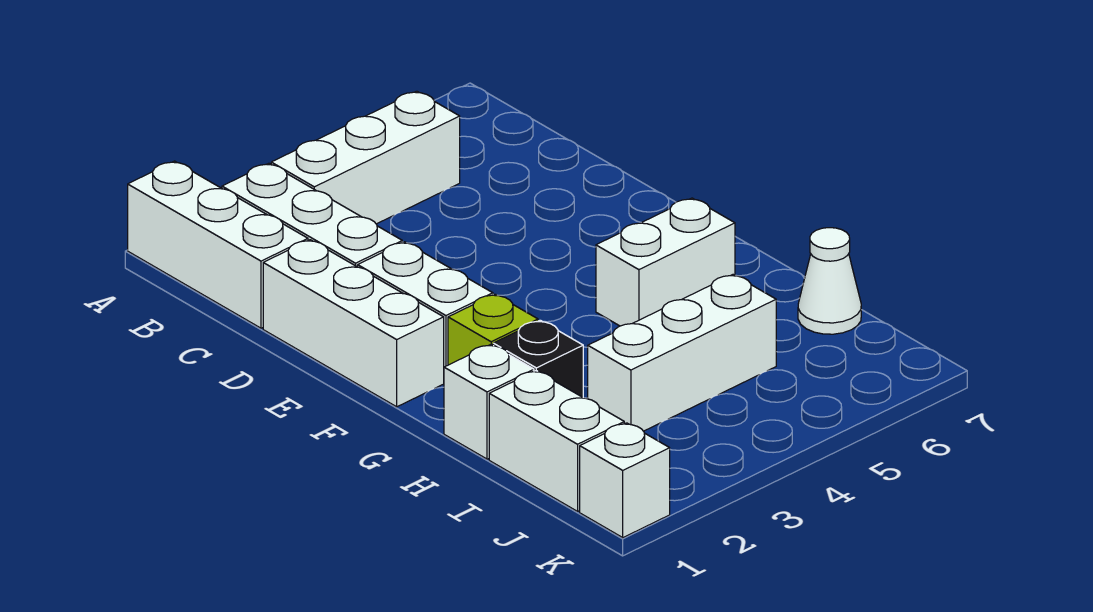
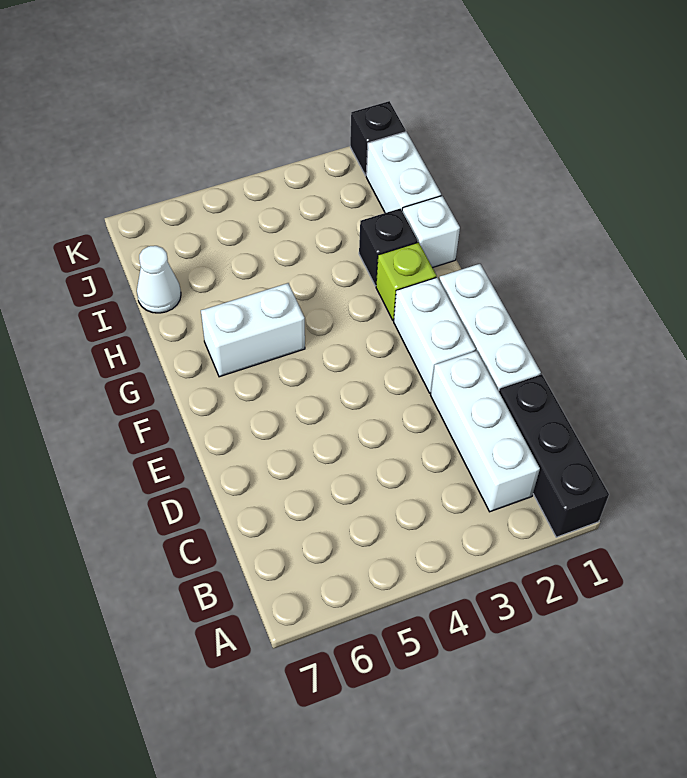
white 1x3 brick [128,161,308,328] -> black 1x3 brick [499,374,609,537]
white 1x3 brick [271,91,460,224] -> none
white 1x3 brick [588,275,776,431] -> none
white 1x1 brick [580,423,670,538] -> black 1x1 brick [350,101,406,176]

